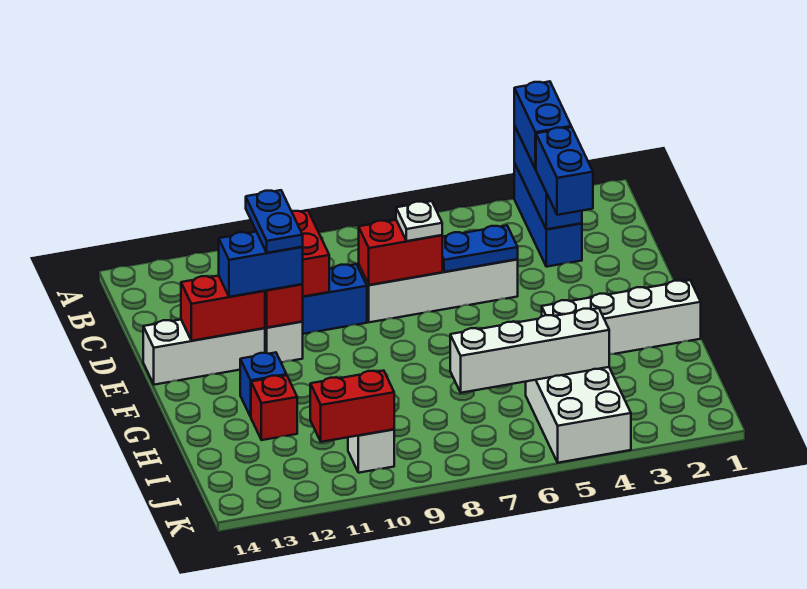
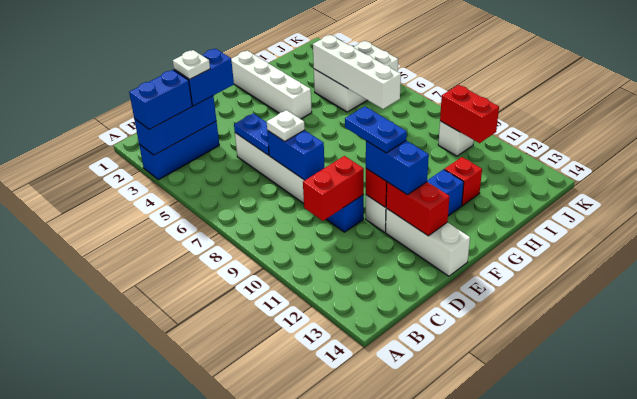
none -> white 1x1 plate [173,50,210,79]
red 1x2 brick [359,220,442,285] -> blue 1x2 brick [267,130,324,180]
blue 1x2 plate [246,190,303,253] -> blue 1x2 plate turned to [345,107,407,153]

